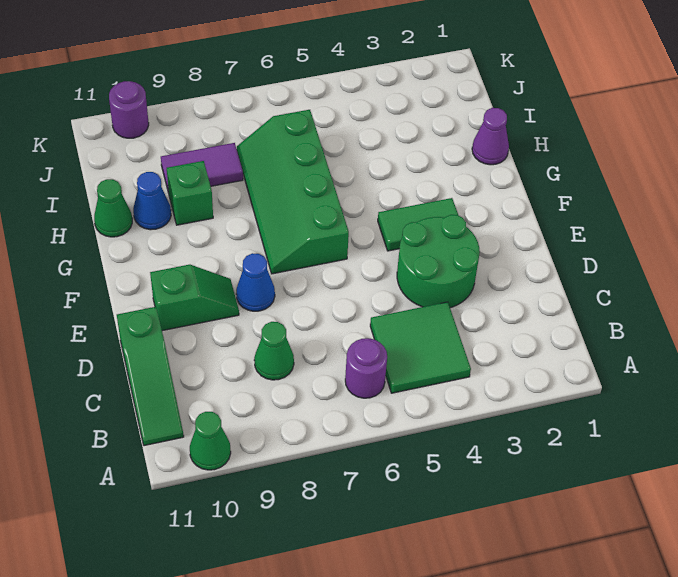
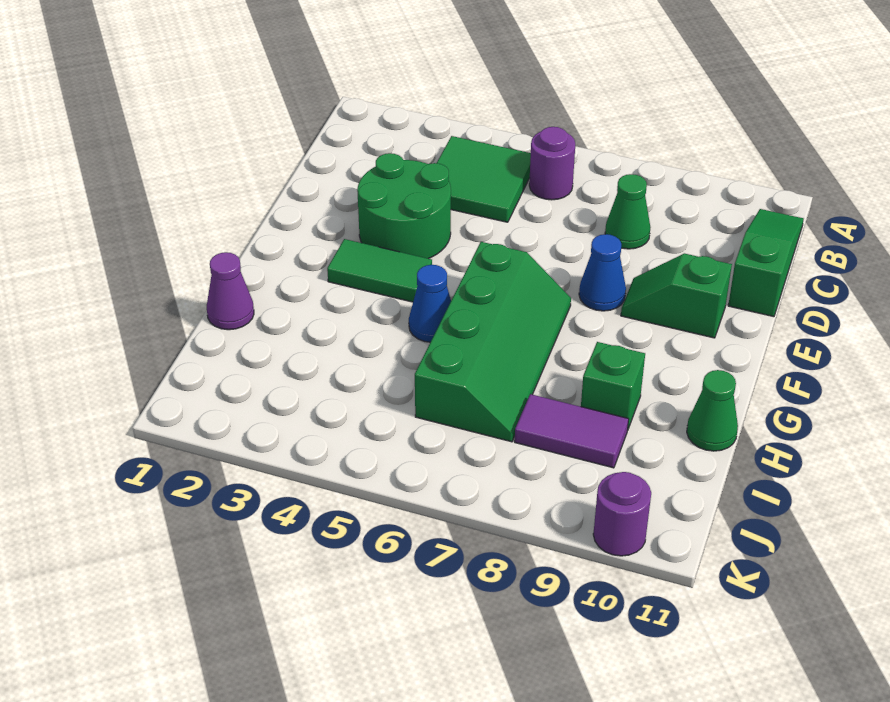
green 1x1 cone [190,412,231,470] -> none
blue 1x1 cone [133,172,171,230] -> blue 1x1 cone moved to [409,265,451,342]

